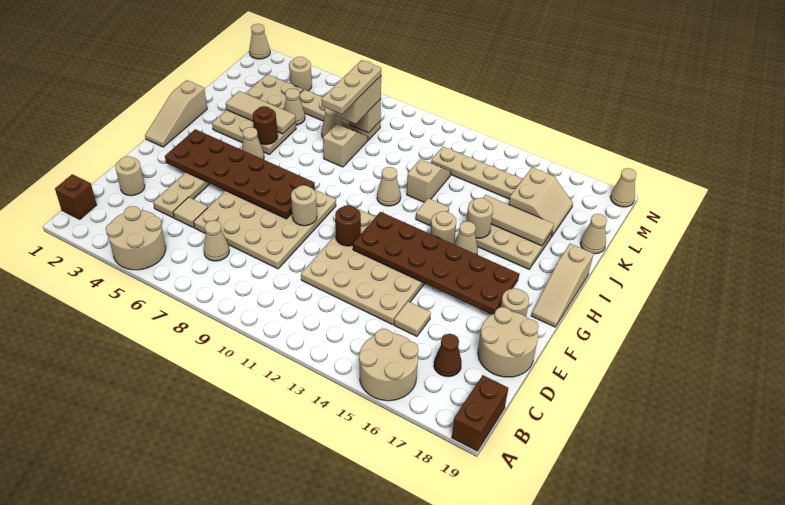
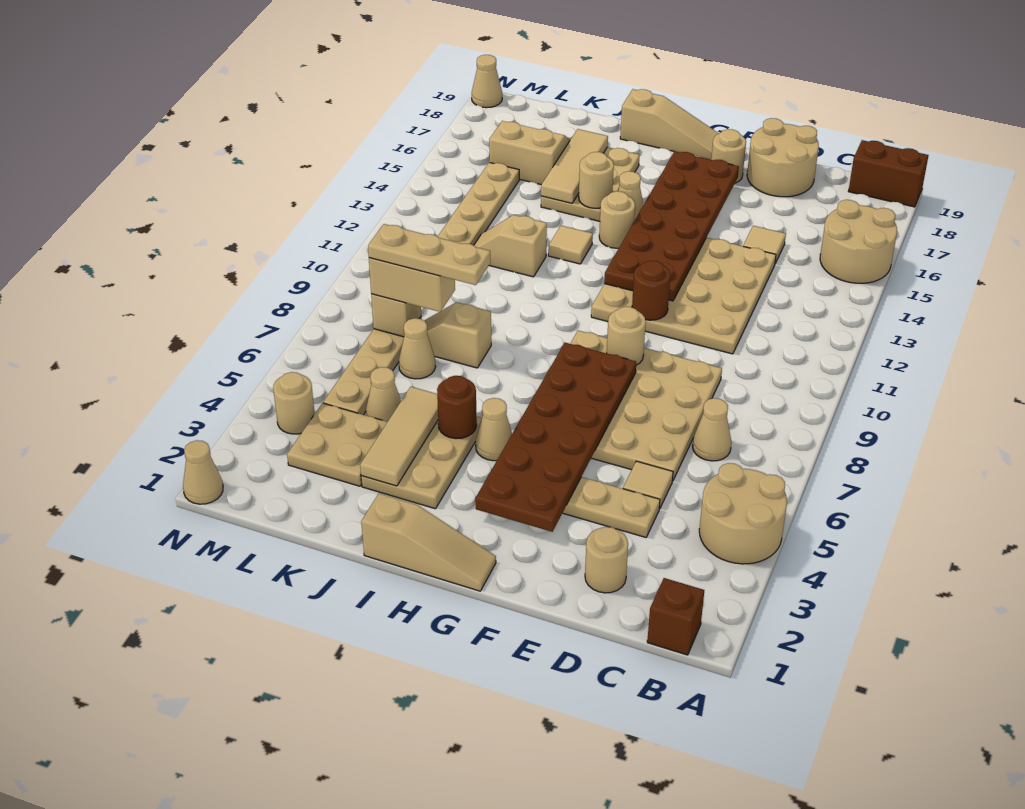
brown 1x1 cone [434,334,462,377] -> none
tan 1x1 cone [377,167,401,206] -> none
tan 1x1 cone [580,214,607,254] -> none

